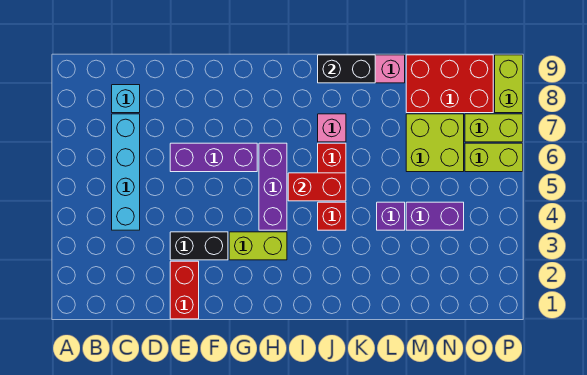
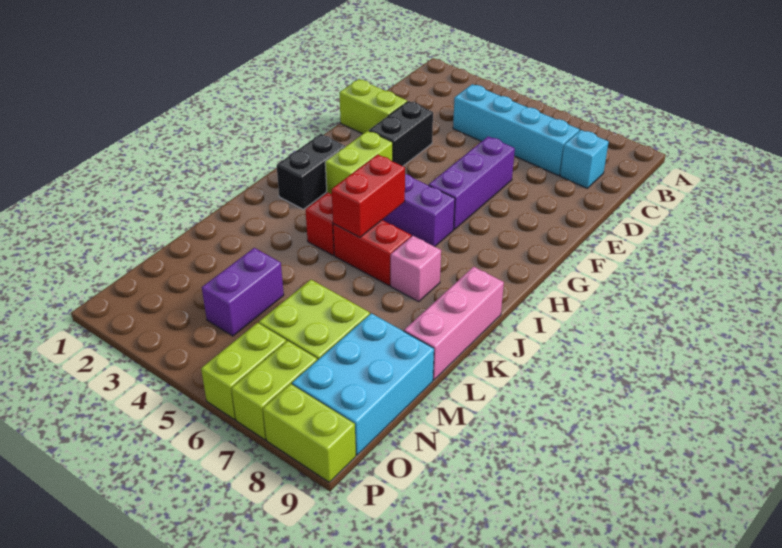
red 1x2 brick [170,261,199,319] -> lime 1x2 brick [339,79,407,134]
black 1x2 brick [318,55,375,83] -> black 1x2 brick moved to [277,134,345,209]
purple 1x1 brick [377,202,405,230] -> none
red 2x3 brick [406,55,493,113] -> cyan 2x3 brick [292,313,434,455]

